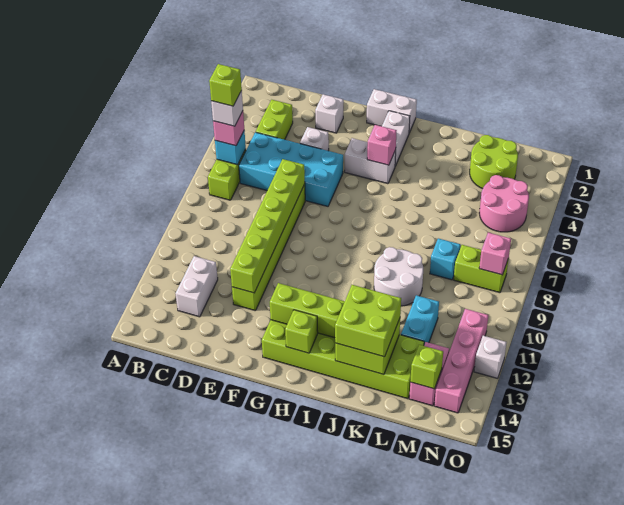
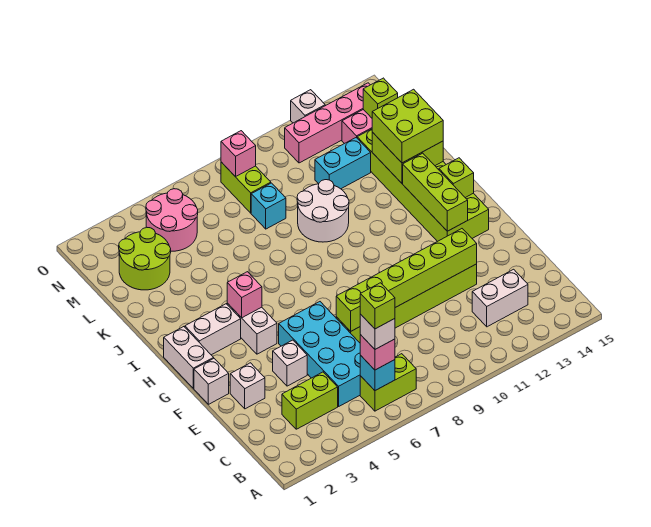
none -> white 1x1 brick [194,359,229,404]

